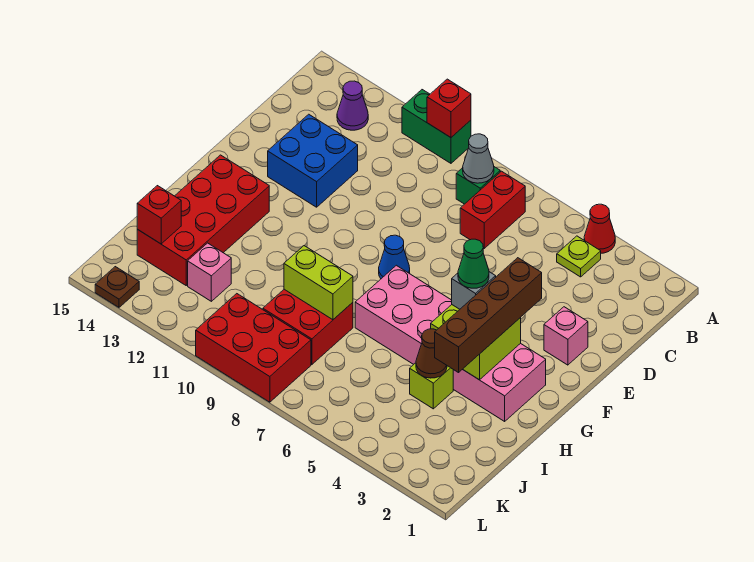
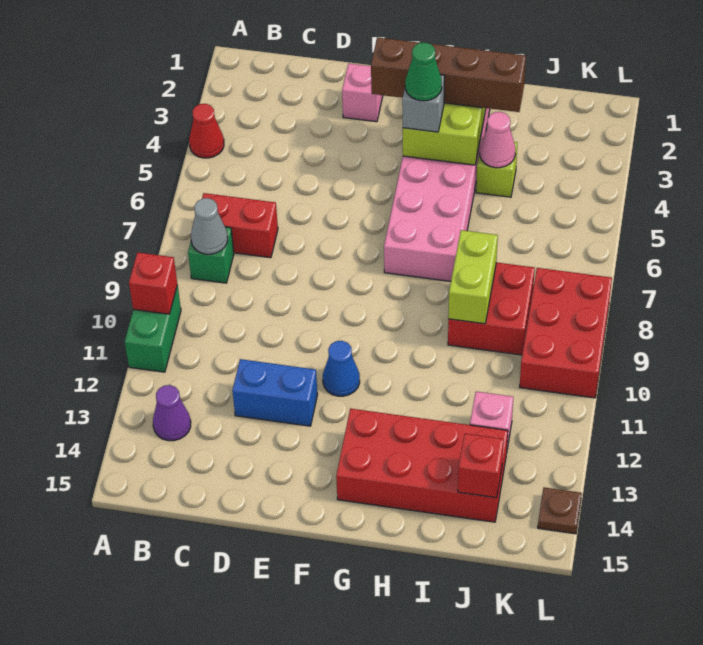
lime 1x1 plate [557,236,601,277] -> none
blue 2x2 brick [268,114,358,207] -> blue 1x2 brick [232,359,318,426]
blue 1x1 cone [379,235,410,279] -> blue 1x1 cone moved to [323,341,360,396]
brown 1x1 cone [416,329,447,378] -> pink 1x1 cone [480,112,515,168]

